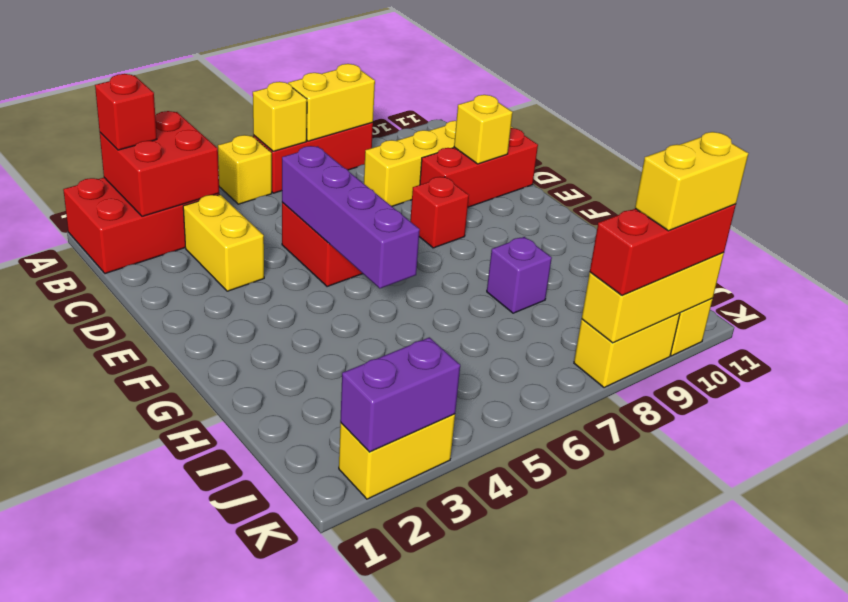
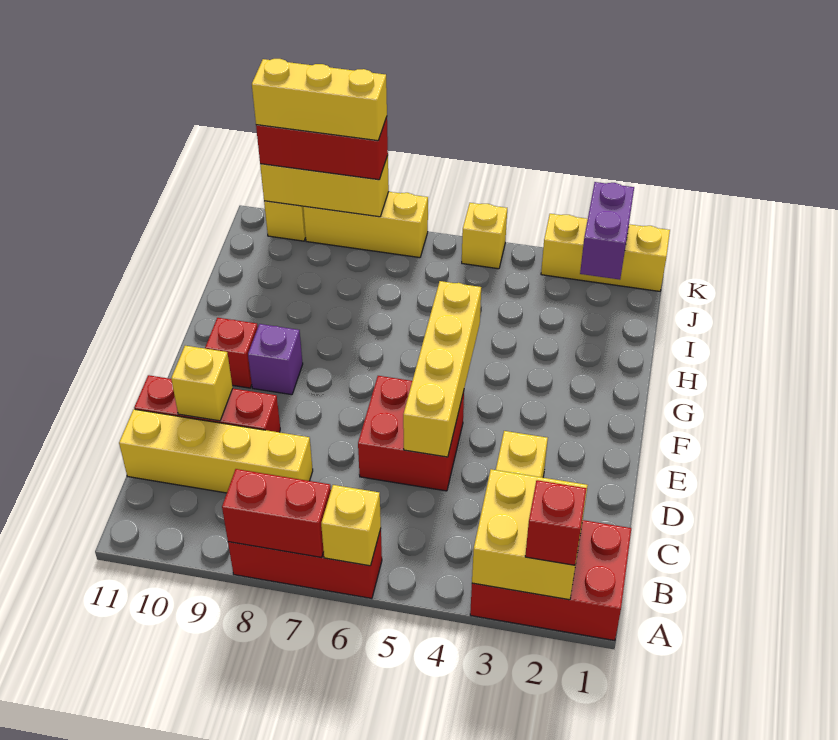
red 2x2 brick [100,111,219,216] -> yellow 2x2 brick [472,469,588,600]
yellow 1x1 brick [218,135,272,204] -> yellow 1x1 brick moved to [462,203,507,269]
yellow 1x2 brick [288,64,375,141] -> red 1x2 brick [222,469,331,557]
purple 1x4 brick [282,146,420,288] -> yellow 1x4 brick [403,281,481,457]
red 1x1 brick [410,177,469,248] -> red 1x1 brick moved to [205,318,258,388]
purple 1x1 brick [487,237,552,313] -> purple 1x1 brick moved to [248,324,303,395]
yellow 1x2 brick [339,414,455,499] -> yellow 1x3 brick [541,214,670,291]
purple 1x2 brick [340,337,460,452] -> purple 1x2 brick turned to [580,182,634,280]
yellow 1x2 brick [574,313,680,388] -> yellow 1x3 brick [303,192,428,258]
yellow 1x2 brick [635,132,748,231] -> yellow 1x3 brick [252,59,387,141]

